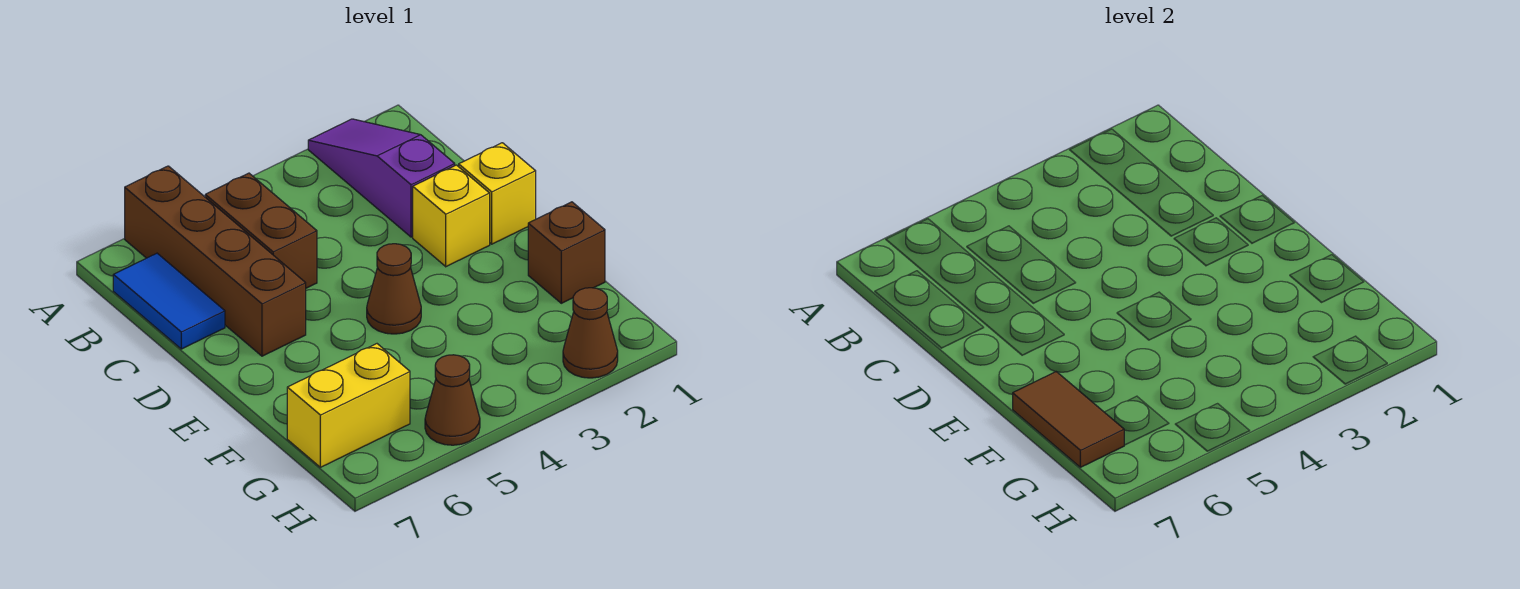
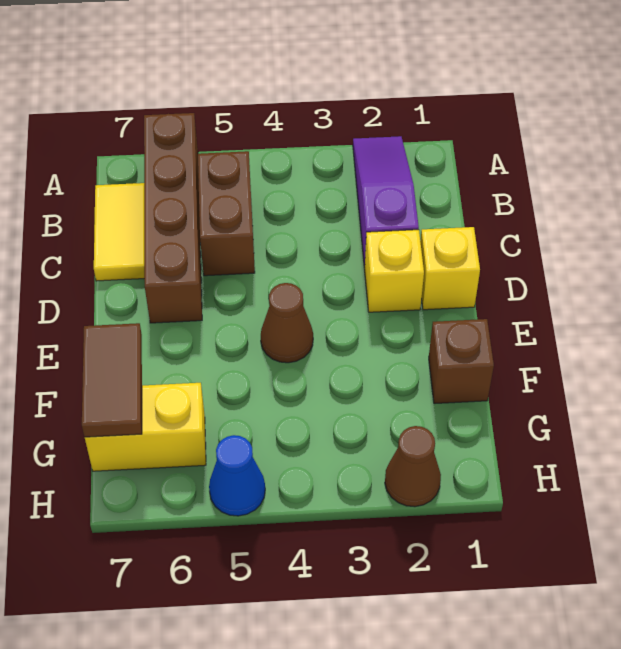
blue 1x2 tile [113,253,225,349] -> yellow 1x2 tile [94,183,144,281]
brown 1x1 cone [425,355,480,445] -> blue 1x1 cone [209,435,265,516]

